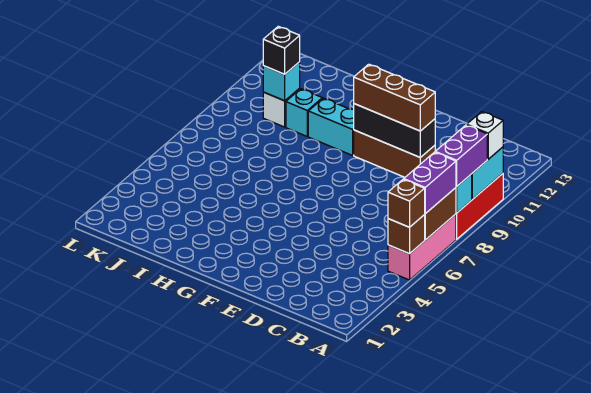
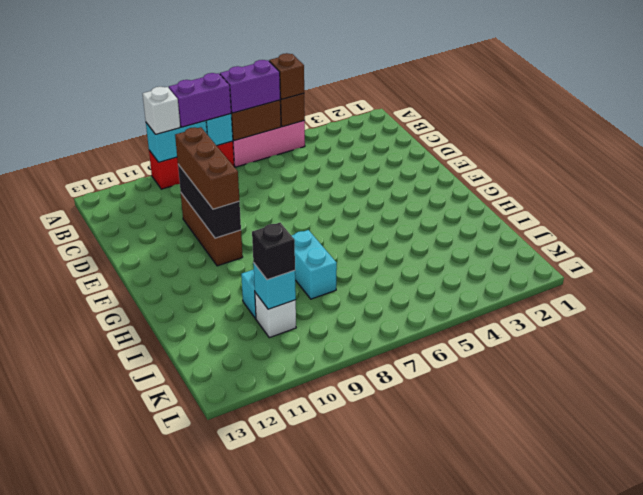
cyan 1x2 brick [308,98,354,155] -> cyan 1x2 brick moved to [291,230,337,299]

